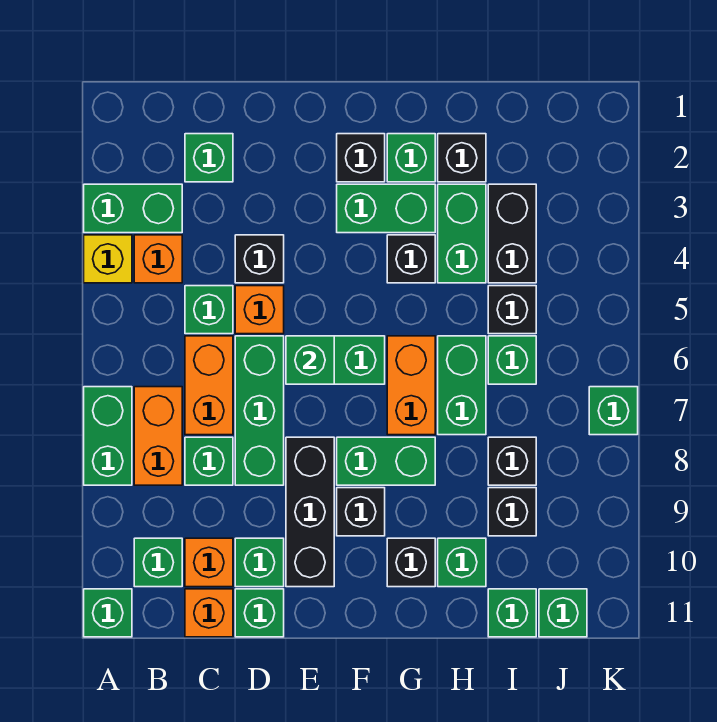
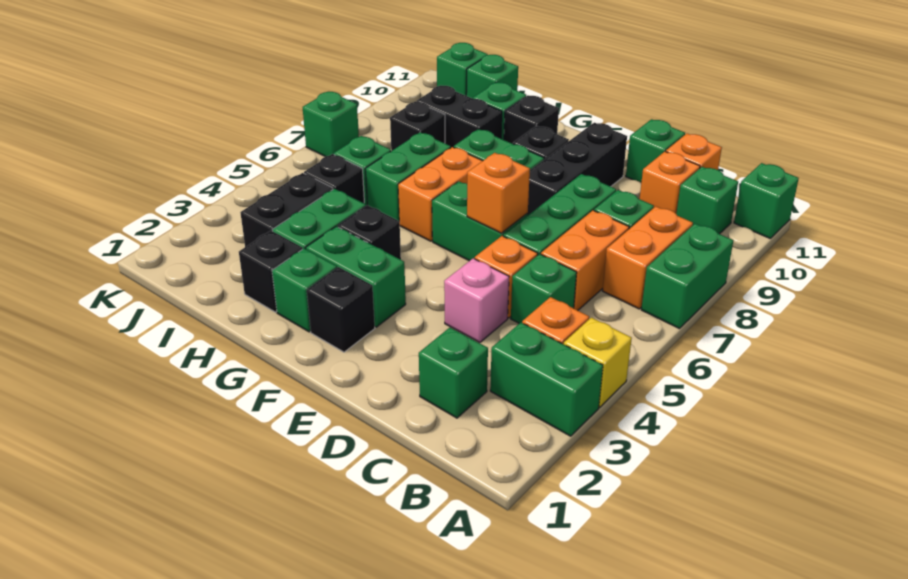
black 1x1 brick [235,235,284,283] -> pink 1x1 brick [444,258,509,343]
green 1x1 brick [235,538,284,587] -> none
green 1x1 brick [286,336,334,384] -> orange 1x1 brick [467,153,530,233]
black 1x1 brick [488,488,536,536] -> black 1x2 brick [417,86,502,147]

